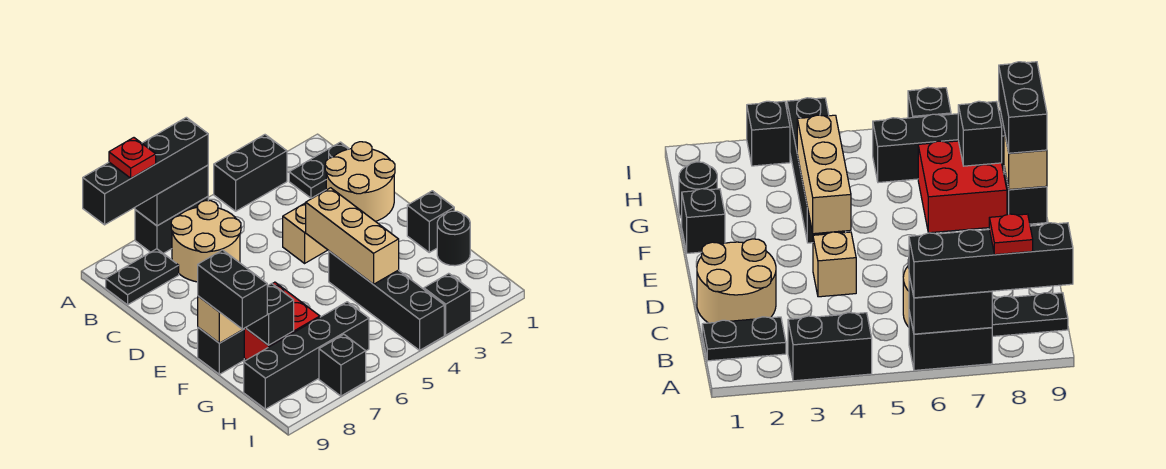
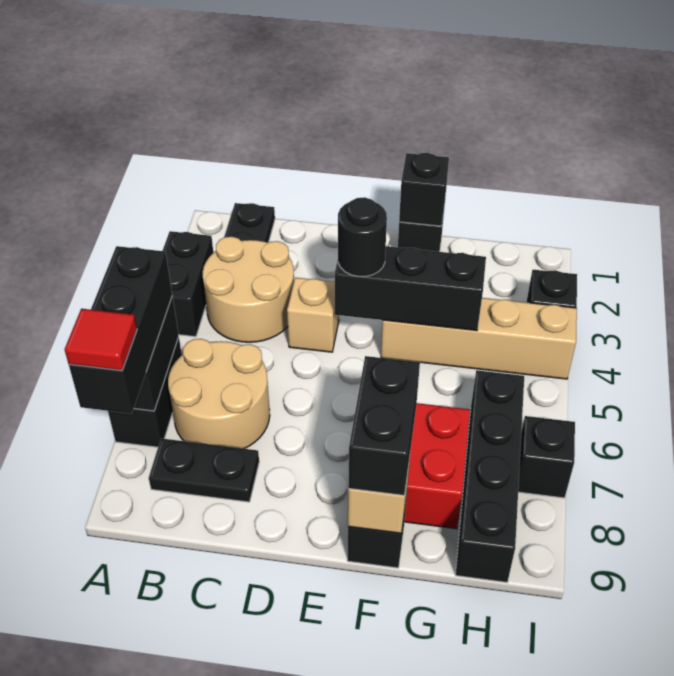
black 1x4 brick [83,117,208,225] -> black 1x3 brick [69,246,172,414]
red 1x1 plate [109,138,156,178] -> red 1x1 tile [65,309,137,371]
black 1x2 plate [106,249,179,305] -> black 1x2 plate turned to [149,438,259,502]
tan 2x2 round brick [325,142,395,221] -> tan 2x2 round brick moved to [203,237,294,342]
tan 1x3 brick [306,188,399,284] -> black 1x3 brick [335,246,486,331]
black 1x4 brick [329,251,444,350] -> tan 1x4 brick [381,298,577,379]
black 1x2 brick [198,250,267,329] -> black 1x2 brick turned to [348,356,420,495]
black 1x1 round brick [437,211,470,266] -> black 1x1 round brick moved to [338,197,387,276]
black 1x1 brick [247,284,294,345] -> black 1x1 brick moved to [399,153,449,226]

